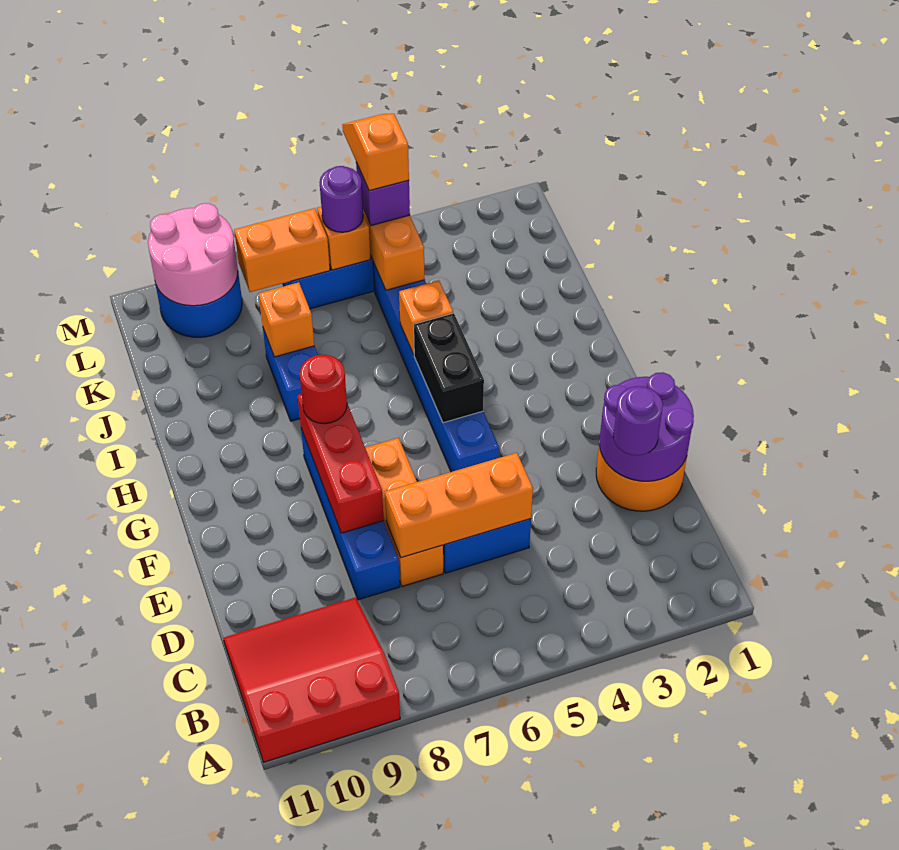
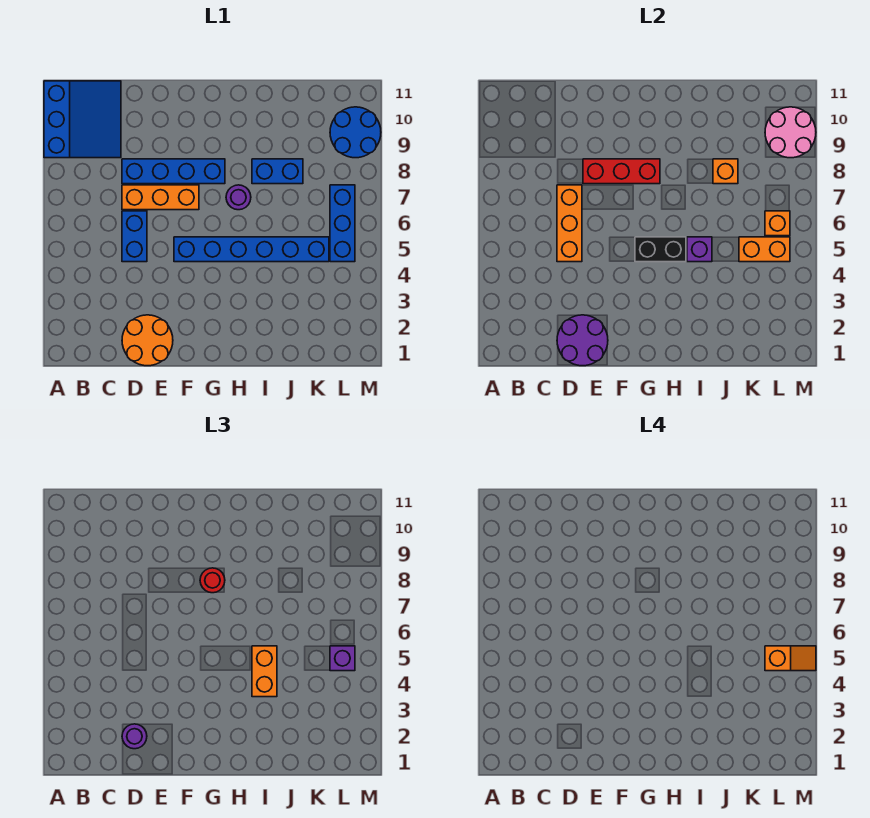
red 3x3 slope [223,597,400,762] -> blue 3x3 slope [44,81,121,158]
orange 1x1 brick [399,281,453,355] -> purple 1x1 brick [687,237,712,262]
purple 1x1 round brick [320,166,363,232] -> purple 1x1 round brick moved to [226,185,251,210]
orange 1x2 brick [234,208,330,292] -> orange 1x2 brick moved to [252,646,277,697]

